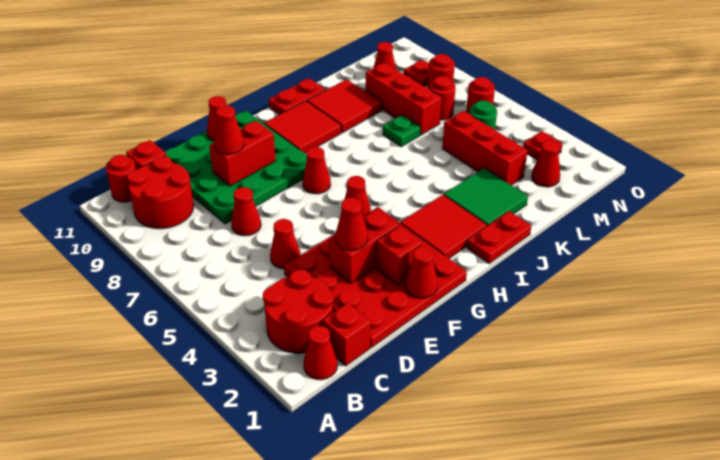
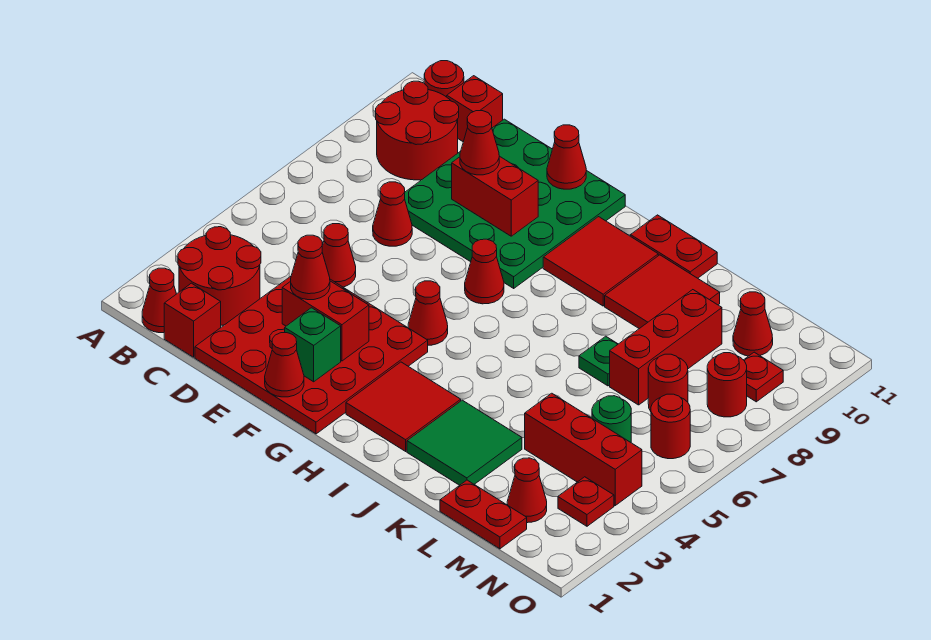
red 1x1 brick [376,226,422,285] -> green 1x1 brick [285,308,341,382]
red 1x2 plate [467,211,531,264] -> red 1x2 plate moved to [440,480,527,549]
red 1x3 brick [442,111,528,185] -> red 1x3 brick turned to [525,393,642,505]

